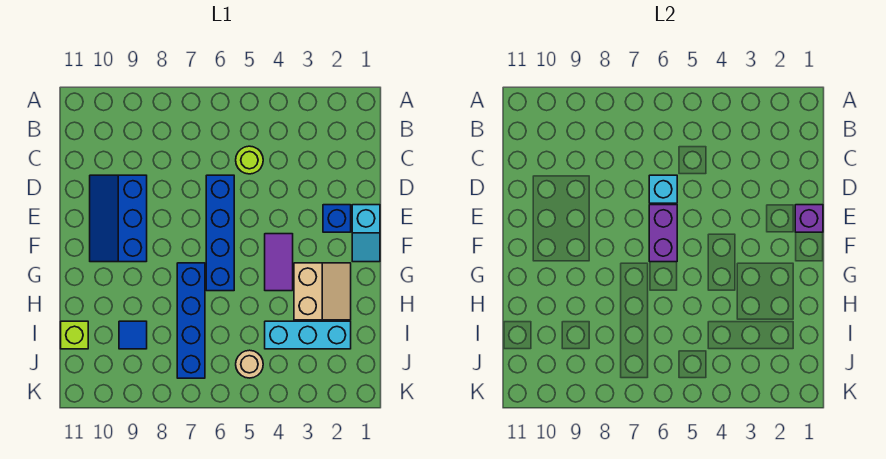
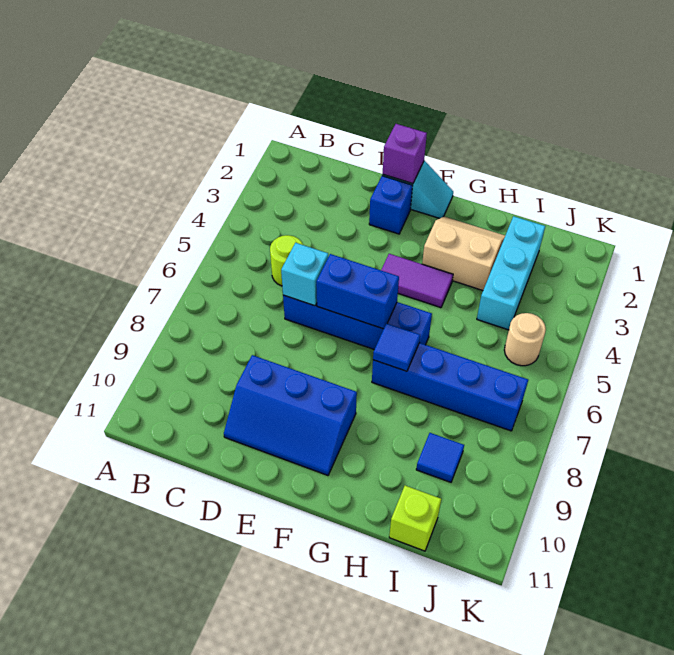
purple 1x2 brick [649,205,677,262] -> blue 1x2 brick [316,254,399,329]
none -> blue 1x1 tile [373,323,420,371]

